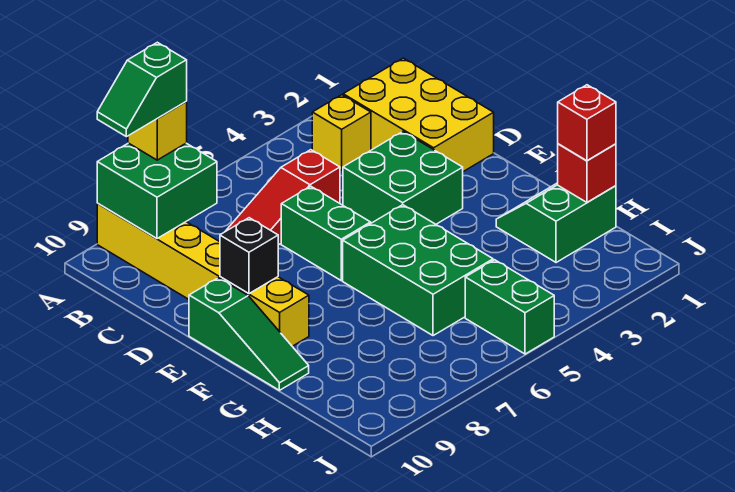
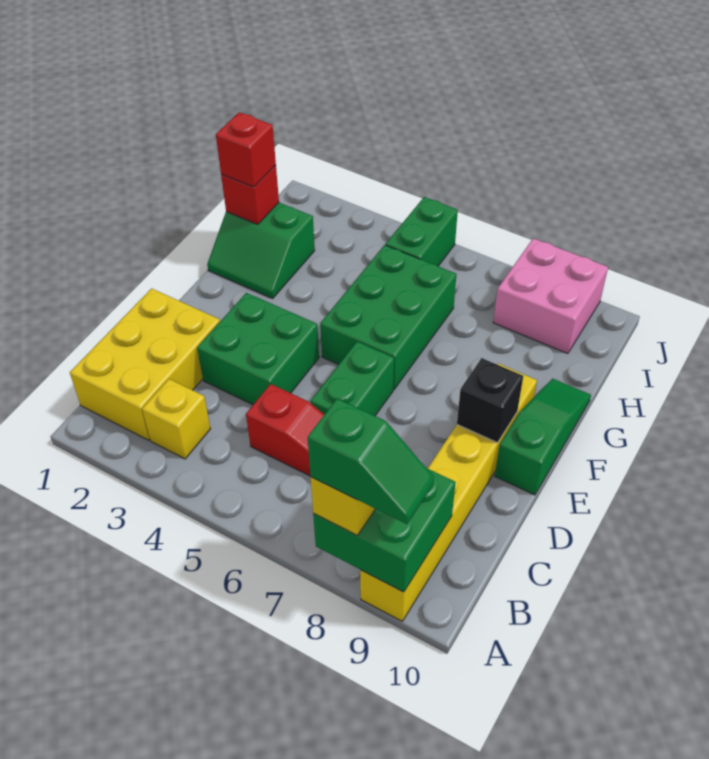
none -> pink 2x2 brick [493,238,608,354]

